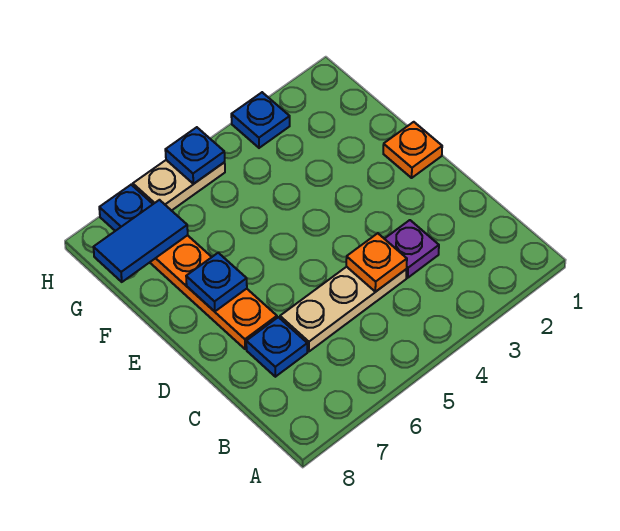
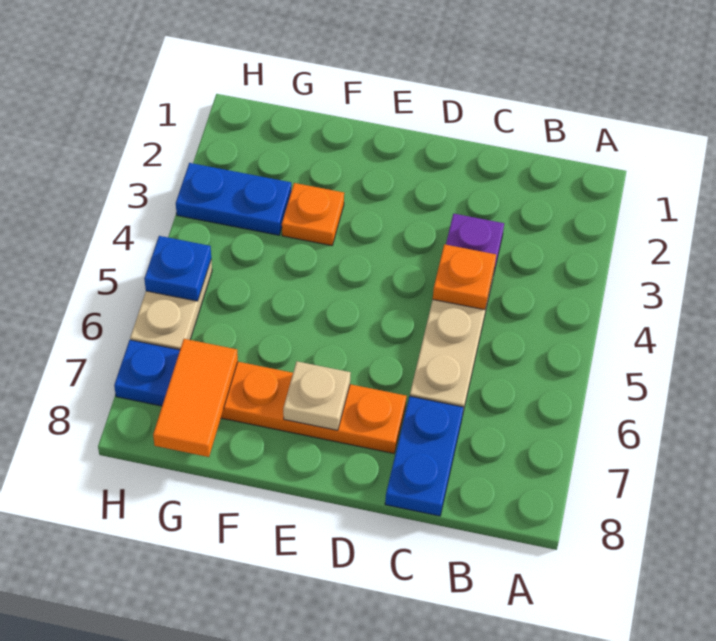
blue 1x1 plate [246,317,307,377] -> blue 1x2 plate [385,396,464,516]
orange 1x1 plate [383,122,442,178] -> orange 1x1 plate moved to [282,183,344,246]
blue 1x1 plate [186,253,247,311] -> tan 1x1 plate [283,361,351,430]
blue 1x2 tile [93,200,188,282] -> orange 1x2 tile [153,339,238,457]
blue 1x1 plate [231,92,290,148] -> blue 1x2 plate [176,163,291,235]

